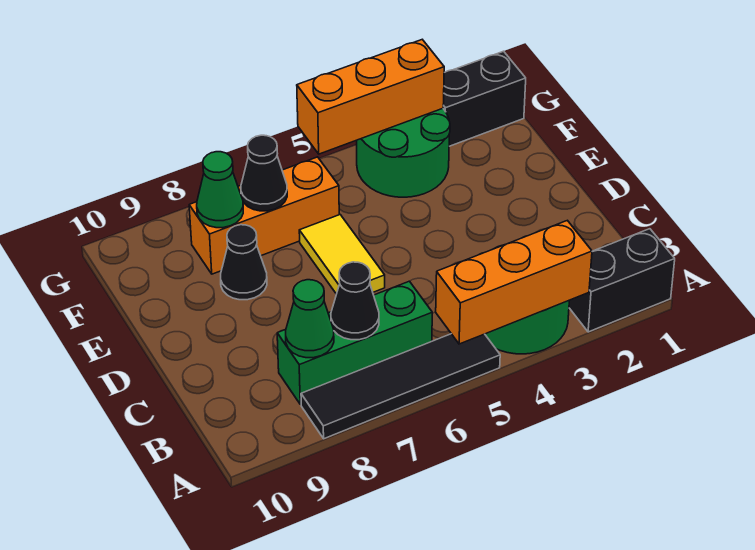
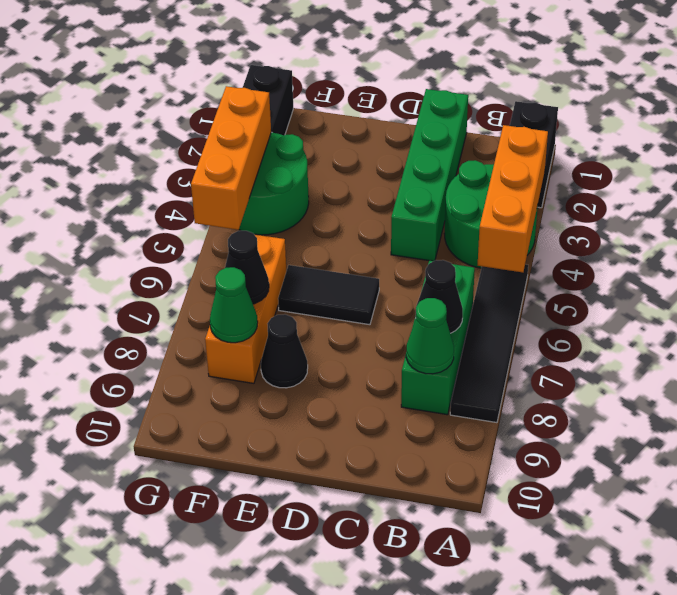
none -> green 1x4 brick [391,89,468,261]
yellow 1x2 tile [299,215,385,294] -> black 1x2 tile [278,265,379,325]

